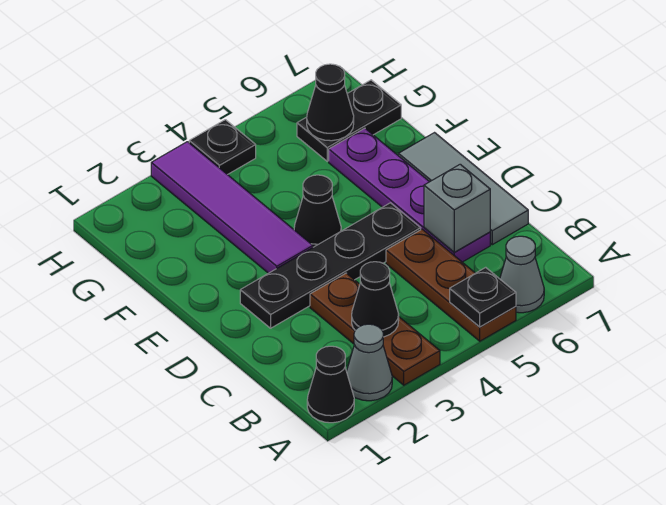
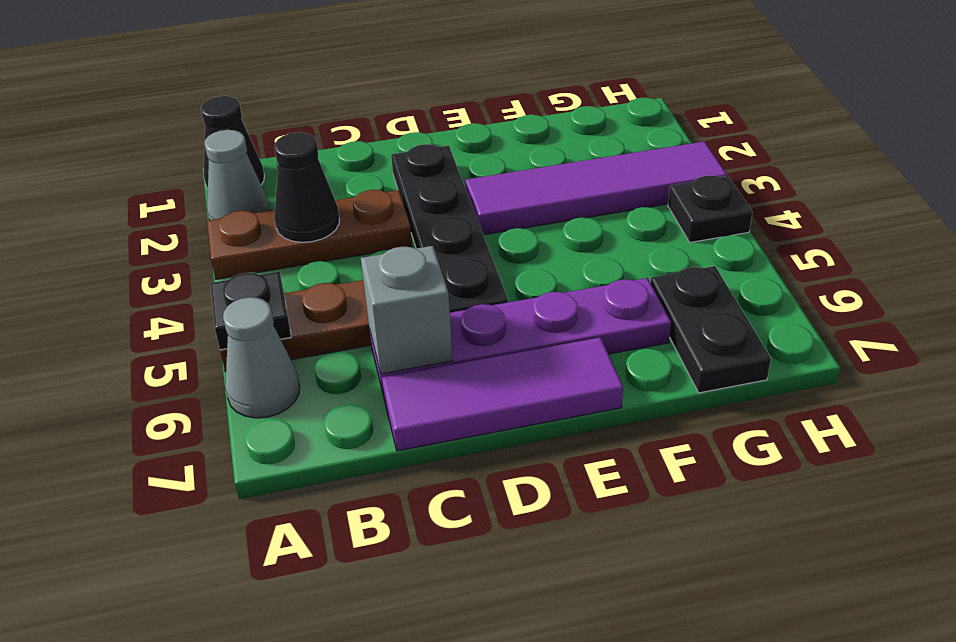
grey 1x3 tile [398,133,528,245] -> purple 1x3 tile [382,337,623,451]
black 1x1 cone [294,175,341,247] -> none
black 1x1 cone [307,64,354,141] -> none

